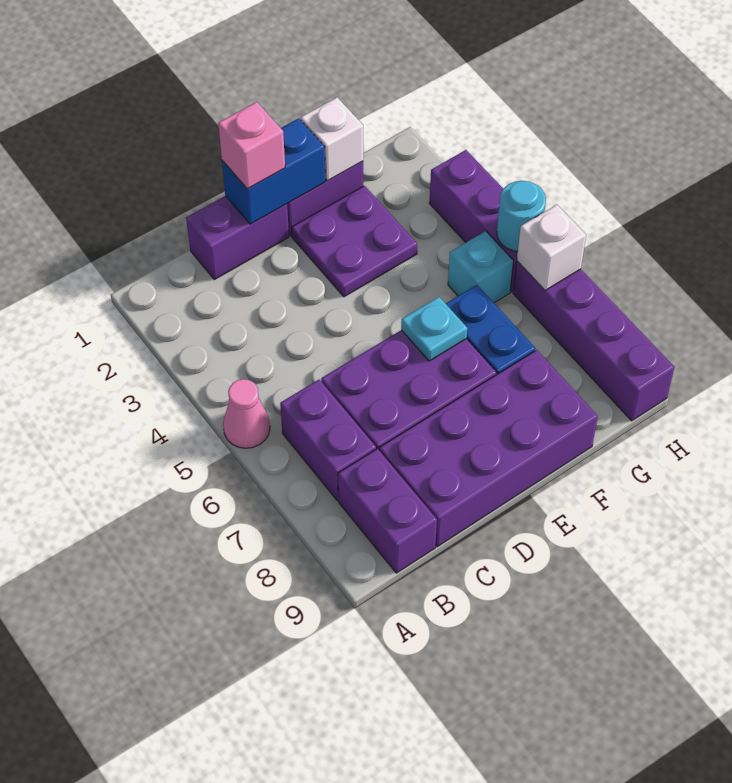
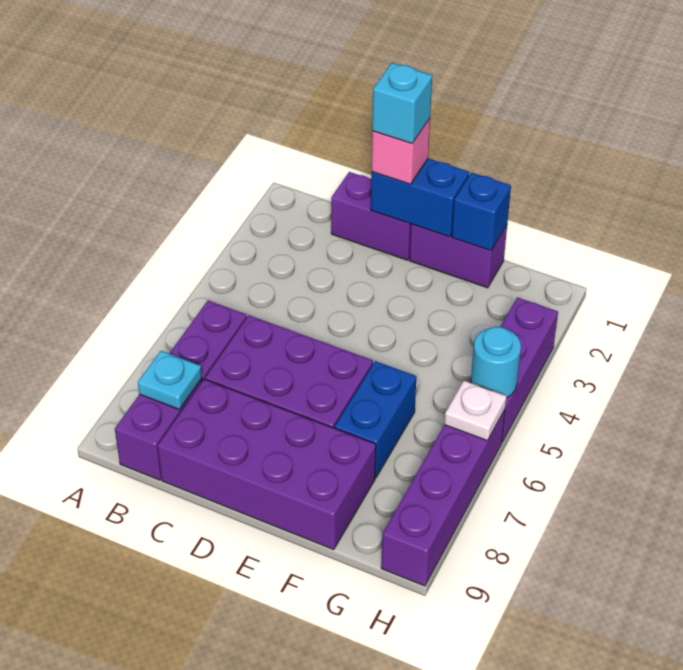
pink 1x1 cone [223,379,270,448] -> none
purple 2x2 plate [292,186,417,297] -> none
cyan 1x1 plate [401,297,467,361] -> cyan 1x1 plate moved to [138,351,202,410]
white 1x1 brick [301,97,363,181] -> blue 1x1 brick [452,173,511,251]
cyan 1x1 brick [448,231,513,303] -> cyan 1x1 brick moved to [372,63,432,144]
white 1x1 brick [517,205,586,290] -> white 1x1 plate [444,381,507,441]

